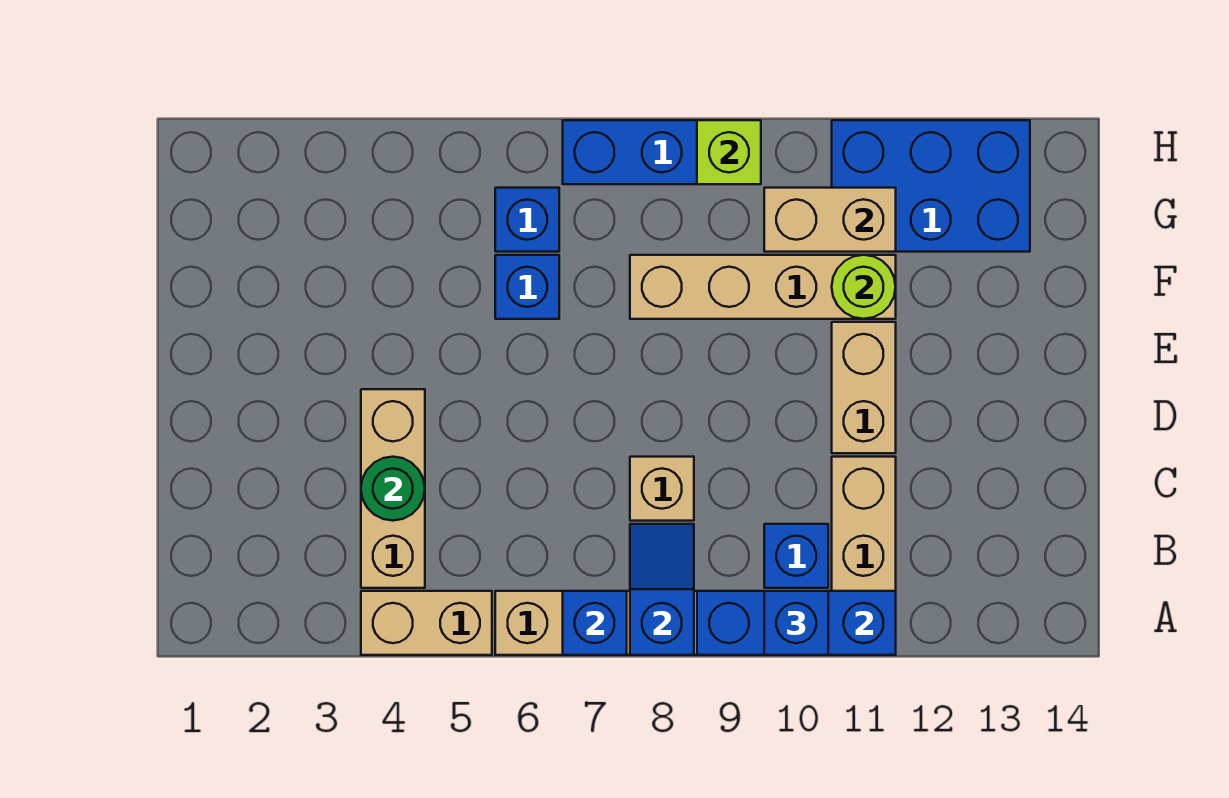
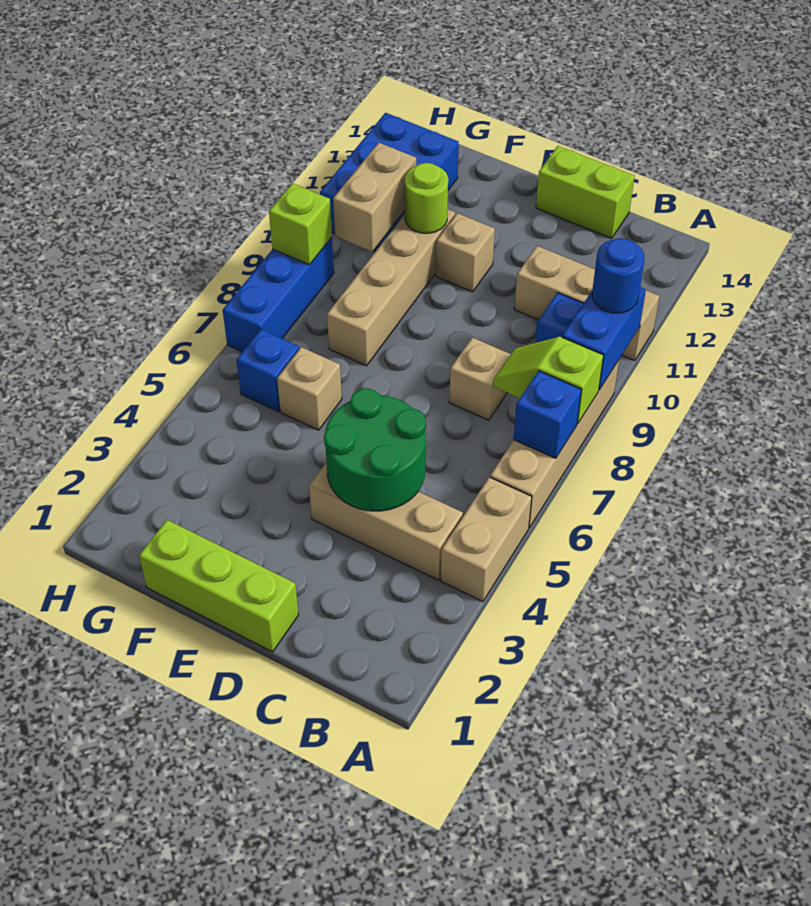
blue 1x2 slope [630,524,694,655] -> lime 1x2 slope [493,337,604,424]
blue 1x3 brick [697,591,896,655] -> blue 1x2 brick [562,287,646,390]
blue 1x1 brick [764,591,828,655] -> blue 1x1 round brick [592,238,645,313]
green 1x1 round brick [361,457,425,521] -> green 2x2 round brick [324,388,426,511]
none -> lime 1x2 brick [536,146,635,238]
none -> lime 1x3 brick [139,520,299,652]
tan 1x2 brick [832,322,896,453] -> tan 1x1 brick [436,213,495,292]
blue 1x1 brick [495,255,559,319] -> tan 1x1 brick [277,347,342,430]

